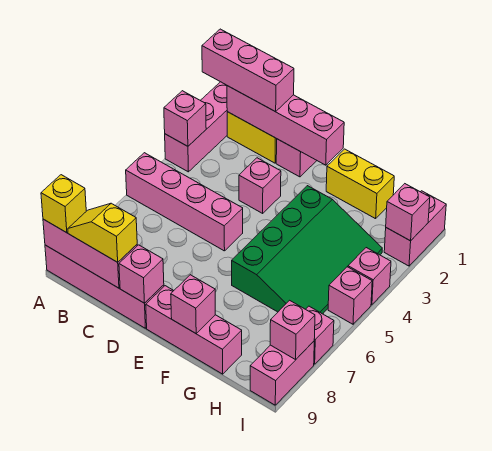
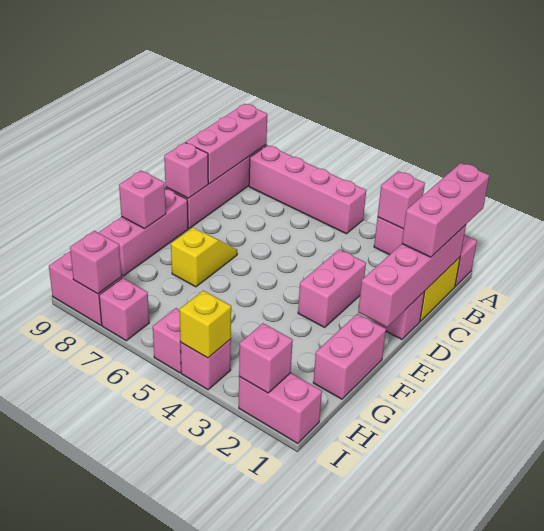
pink 1x4 brick [126,153,243,251] -> pink 1x4 brick turned to [249,145,366,234]
yellow 1x1 brick [41,175,86,233] -> yellow 1x1 brick moved to [180,290,231,358]
yellow 1x2 slope [68,203,137,262] -> yellow 1x2 slope moved to [171,228,237,287]
pink 1x1 brick [239,158,281,213] -> pink 1x2 brick [298,249,366,327]
yellow 1x2 brick [326,149,394,219] -> pink 1x2 brick [313,314,386,399]
green 3x4 slope [232,186,382,314] -> none

